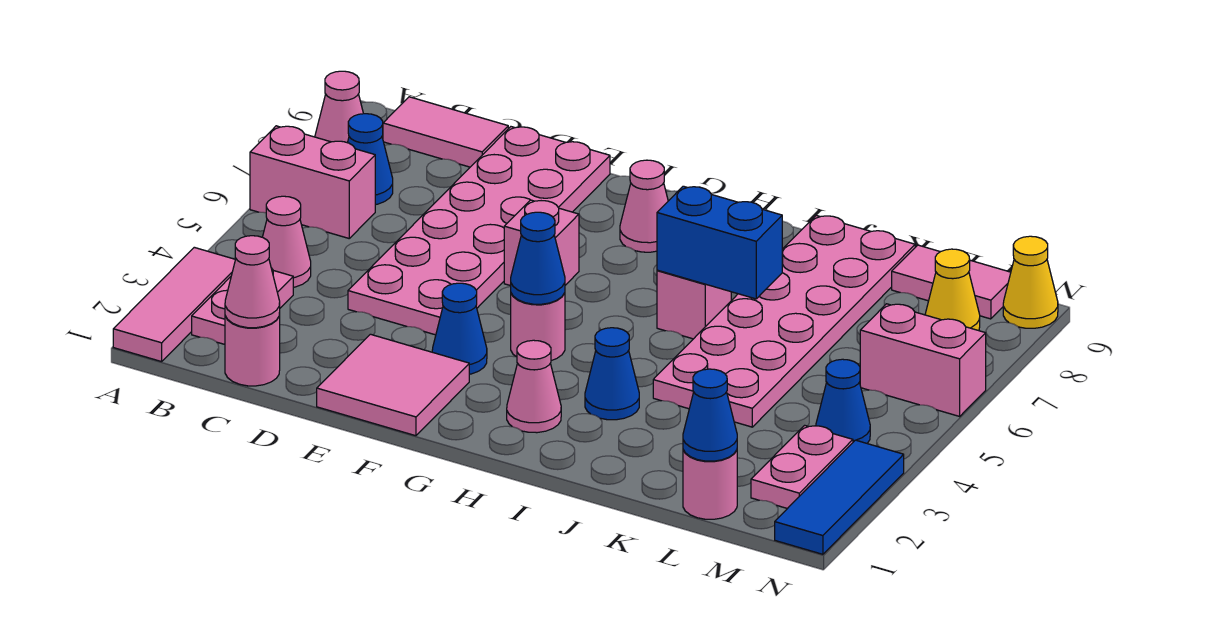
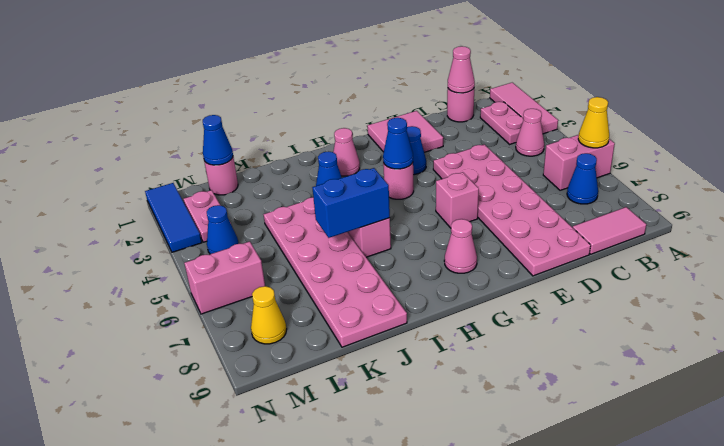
pink 1x1 cone [315,71,363,143] -> none
pink 1x2 tile [892,245,1011,319] -> none
yellow 1x1 cone [1003,236,1058,328] -> yellow 1x1 cone moved to [578,97,609,148]

